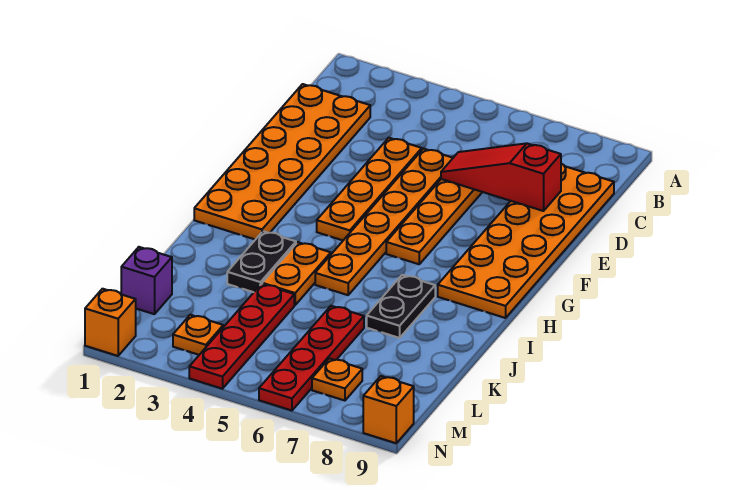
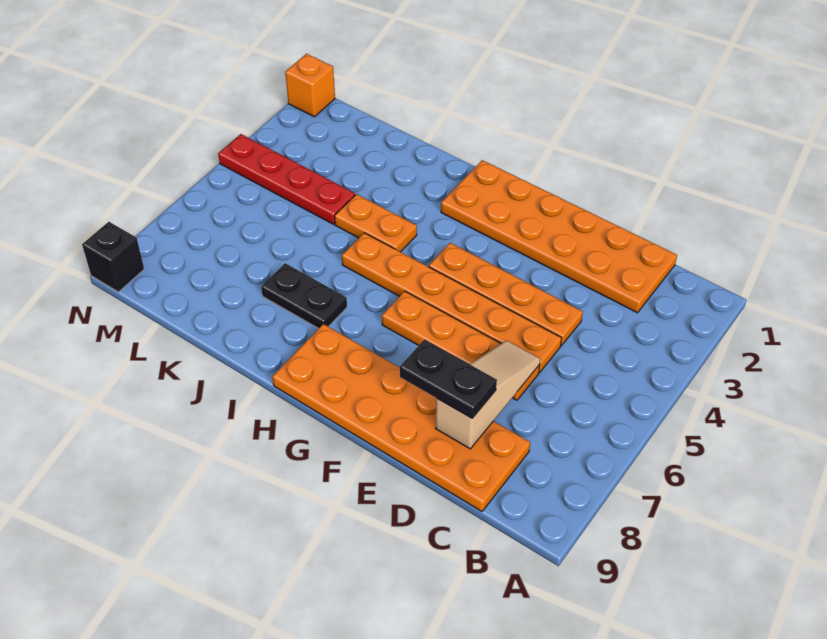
red 1x3 slope [441,143,561,211] -> tan 1x3 slope [436,340,540,449]
black 1x2 plate [227,231,296,292] -> black 1x2 plate moved to [400,339,497,418]
red 1x4 plate [259,306,364,411] -> none
purple 1x1 brick [121,247,172,314] -> none
orange 1x1 plate [173,315,223,355] -> none
orange 1x1 plate [312,358,362,401] -> none
orange 1x1 brick [363,376,414,443] -> black 1x1 brick [82,222,144,292]

